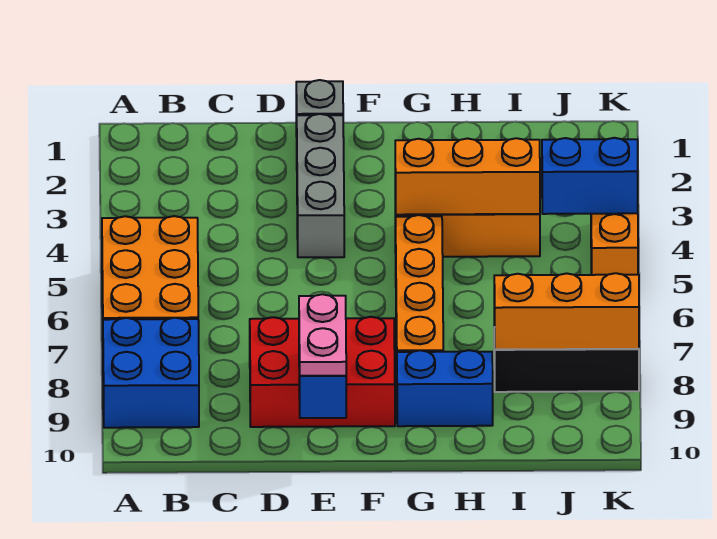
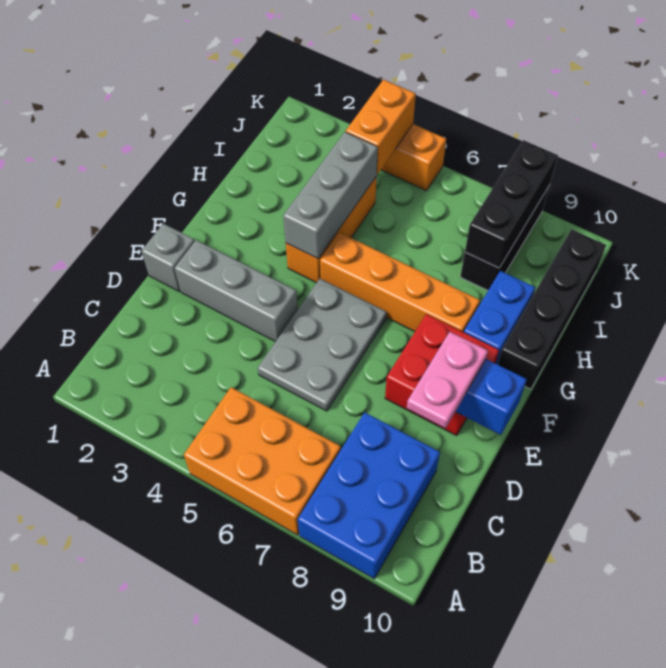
blue 2x2 brick [103,318,199,428] -> blue 2x3 brick [298,412,440,579]
none -> grey 2x3 plate [258,279,387,411]
red 2x3 brick [250,317,395,427] -> red 2x2 brick [385,314,499,436]
pink 1x2 plate [299,294,346,376] -> pink 1x2 plate turned to [407,332,488,428]
orange 1x3 brick [395,138,540,215] -> grey 1x3 brick [283,132,378,259]
none -> black 1x4 brick [498,229,606,389]
orange 1x3 brick [494,273,639,349] -> black 1x3 brick [465,140,558,268]
blue 1x2 brick [542,138,638,214] -> orange 1x2 brick [346,80,416,174]

